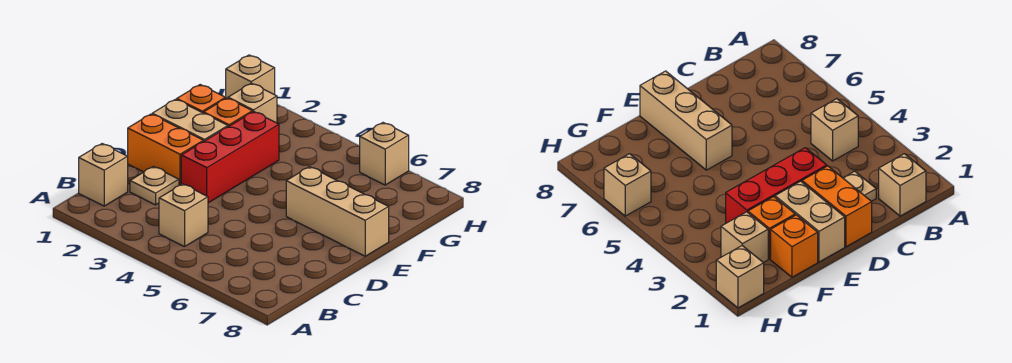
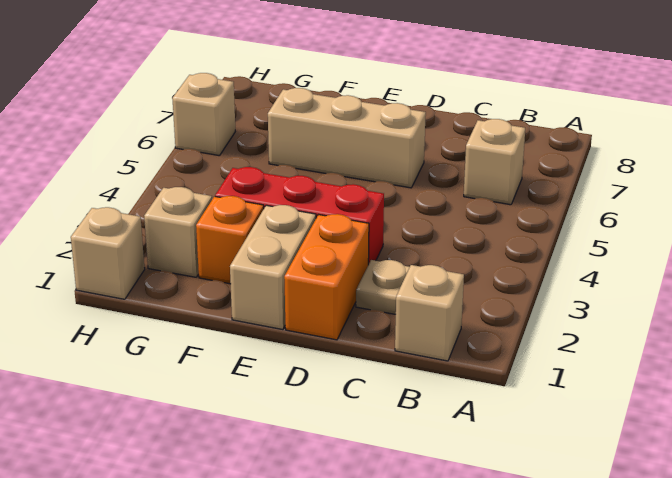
tan 1x1 brick [159,184,208,247] -> tan 1x1 brick moved to [464,119,525,205]
tan 1x3 brick [286,167,389,256] -> tan 1x3 brick turned to [268,88,426,188]
orange 1x1 brick [177,85,226,113] -> none

